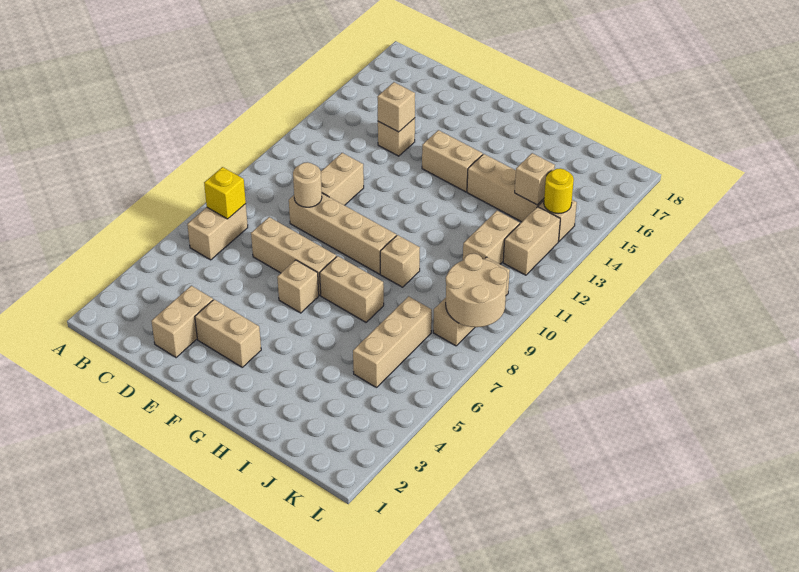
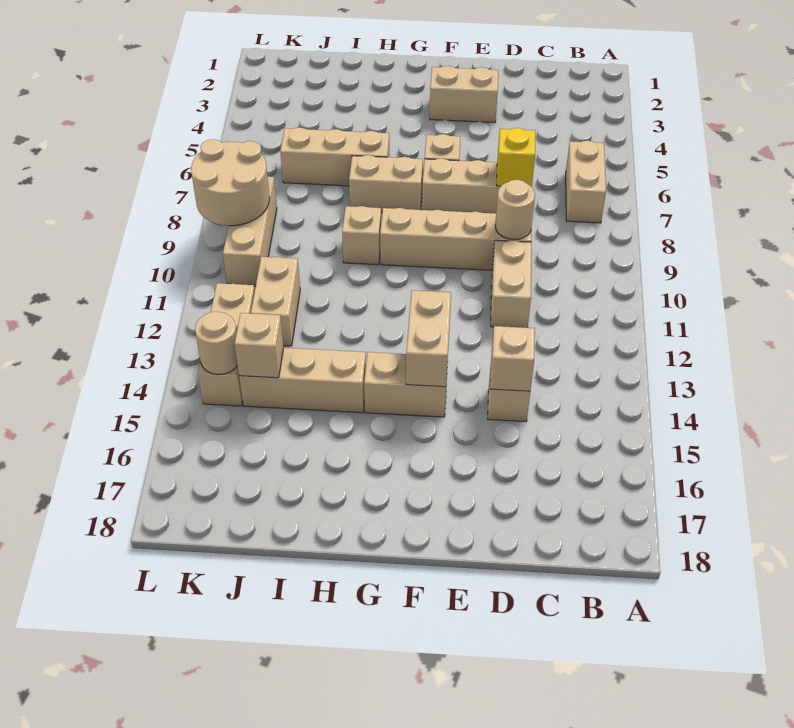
yellow 1x1 brick [204,167,246,219] -> yellow 1x1 brick moved to [497,128,535,187]
tan 1x2 brick [151,286,213,357] -> tan 1x2 brick moved to [406,290,451,387]
tan 1x3 brick [353,296,432,388] -> tan 1x3 brick turned to [280,128,389,186]
yellow 1x1 round brick [544,168,574,214] -> tan 1x1 round brick [195,312,238,375]

